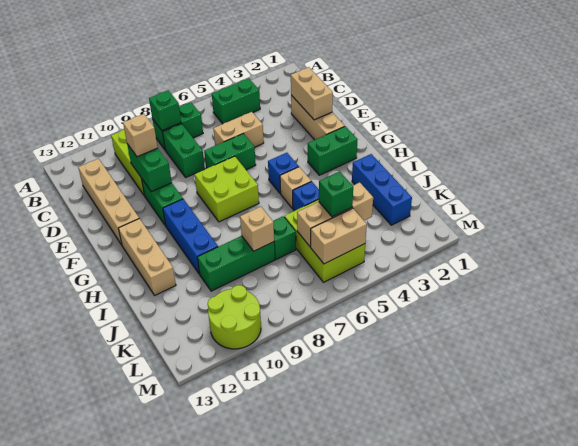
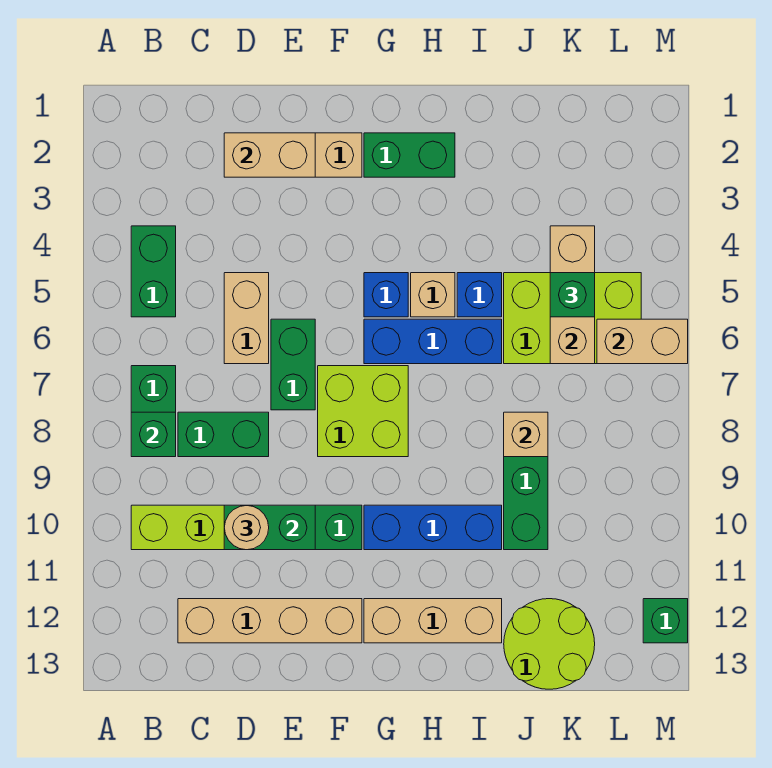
tan 1x1 brick [123,114,158,157] -> tan 1x1 round brick [224,505,269,550]
green 1x2 brick [308,126,358,175] -> green 1x2 brick turned to [364,133,455,177]
blue 1x3 brick [352,154,412,225] -> blue 1x3 brick moved to [364,319,502,364]
green 1x1 brick [273,216,296,259] -> green 1x1 brick moved to [643,599,688,643]
tan 1x2 brick [311,208,367,264] -> tan 1x2 brick turned to [597,319,688,364]
lime 2x2 round brick [208,285,261,349] -> lime 2x2 round brick moved to [504,599,595,689]

